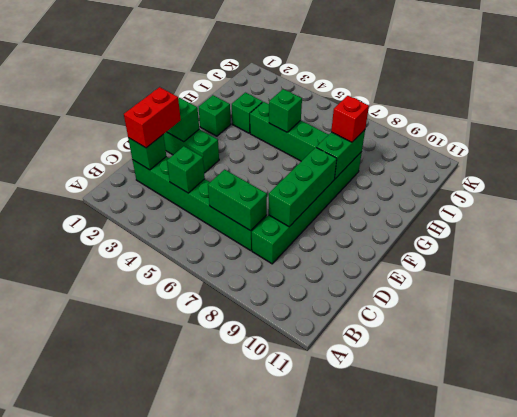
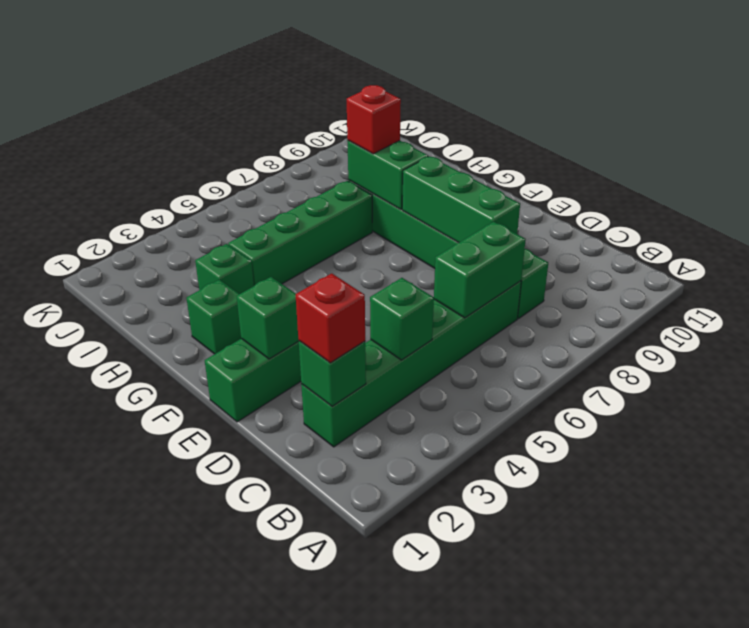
red 1x2 brick [124,87,181,148] -> red 1x1 brick [296,273,365,363]
green 1x1 brick [269,89,302,132] -> none

